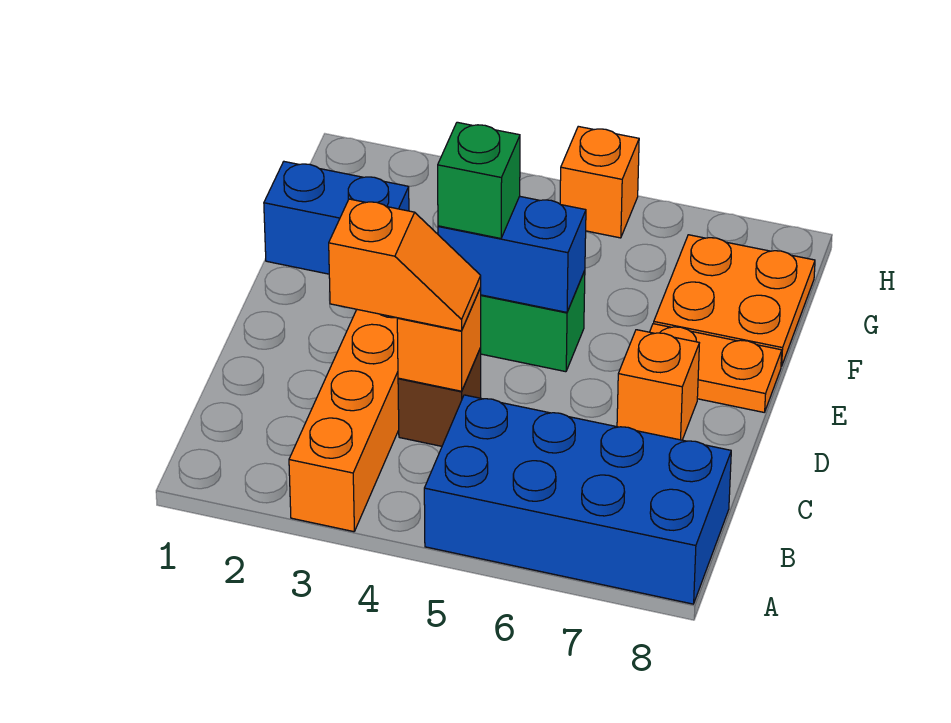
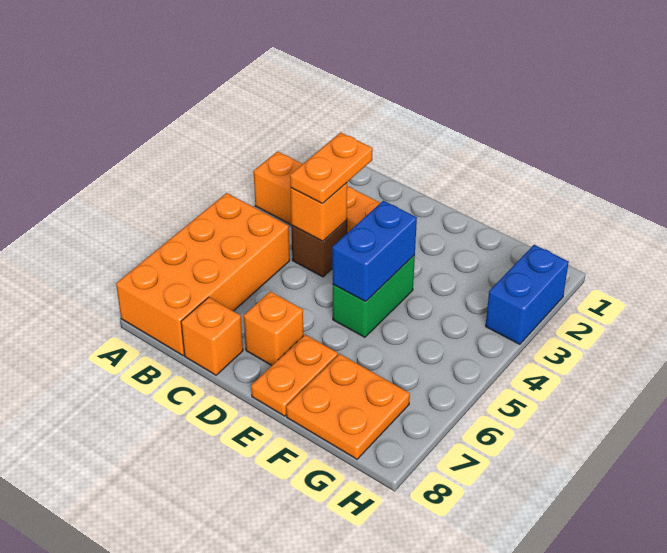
blue 2x4 brick [424,395,731,604] -> orange 2x4 brick [116,193,290,355]
orange 1x2 slope [329,199,481,331] -> orange 1x2 plate [290,133,373,203]
green 1x1 brick [438,122,520,238] -> none
blue 1x2 brick [264,162,409,274] -> blue 1x2 brick moved to [486,245,569,344]
orange 1x1 brick [560,126,639,238] -> orange 1x1 brick moved to [181,297,243,375]

